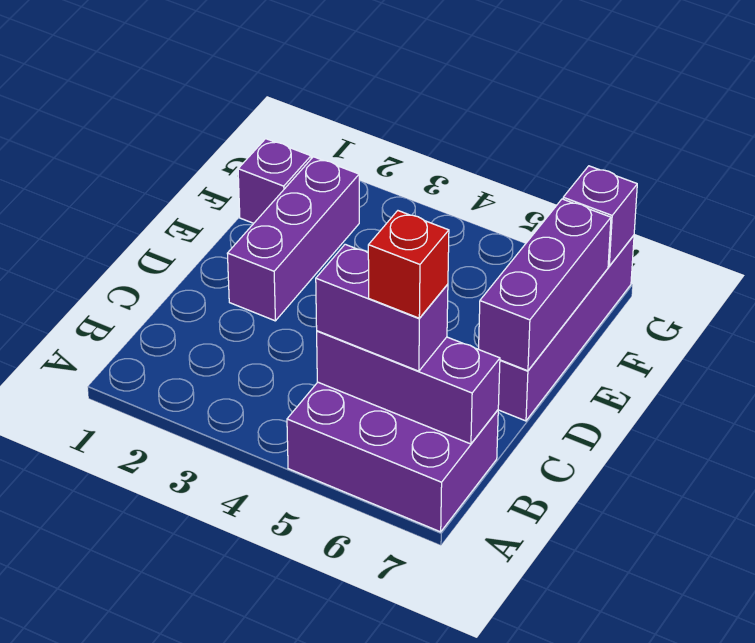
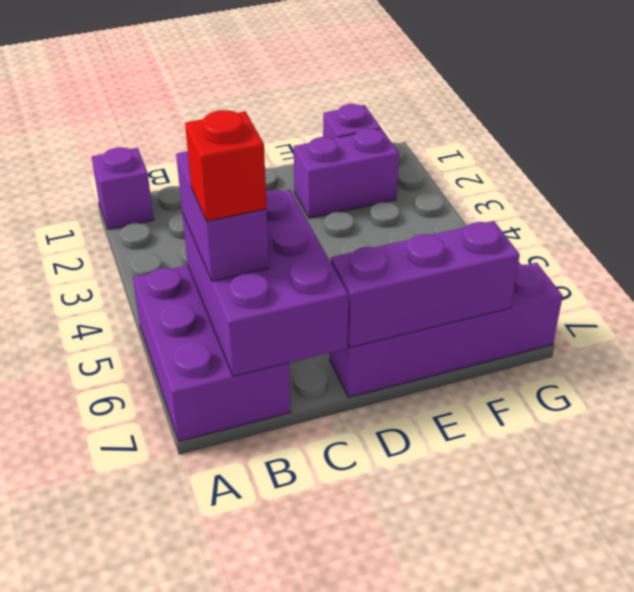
purple 1x3 brick [317,331,500,444] -> purple 2x3 brick [182,190,349,376]
purple 1x3 brick [227,157,359,321] -> purple 1x2 brick [294,128,399,218]
purple 1x1 brick [563,166,637,266] -> purple 1x1 brick moved to [92,147,154,230]

